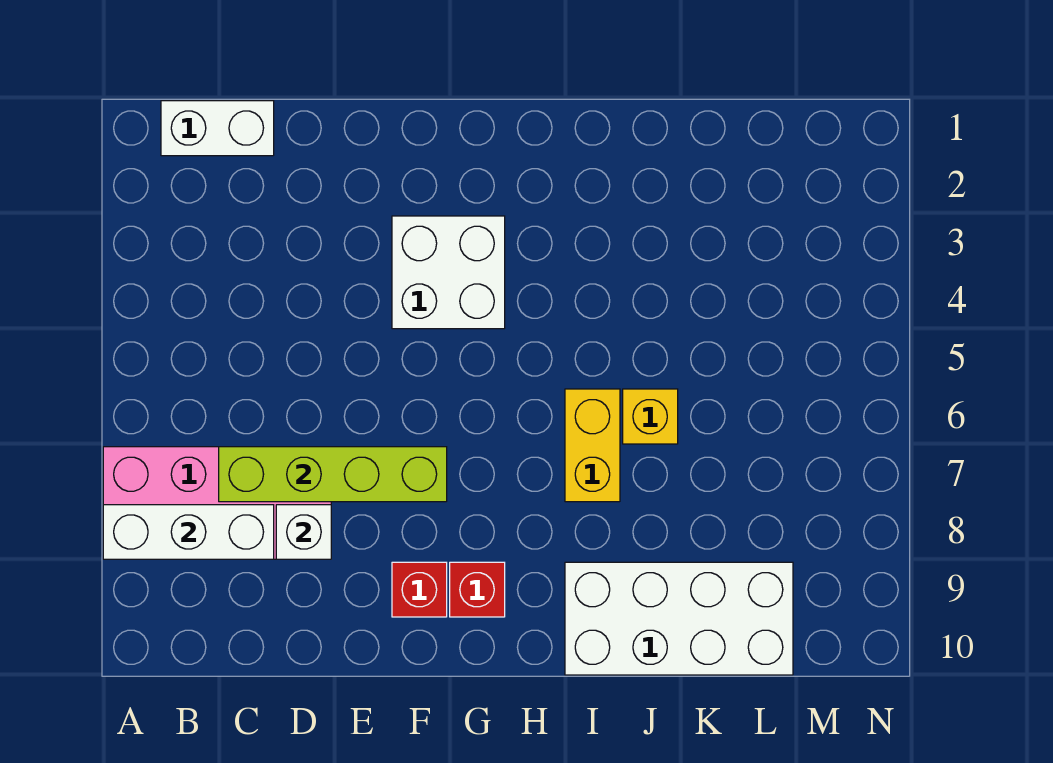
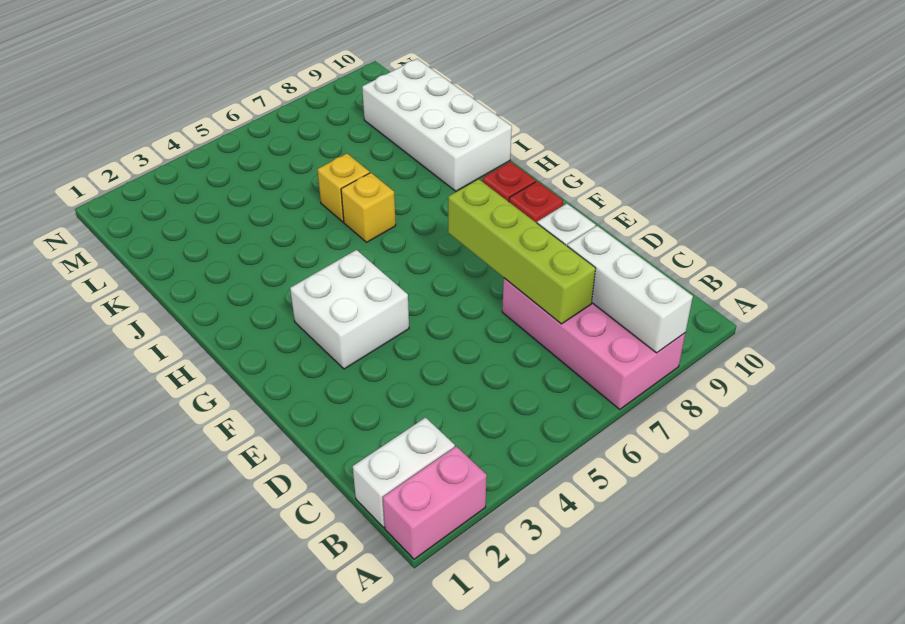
none -> pink 1x2 brick [383,446,487,559]
white 1x2 brick [161,101,274,156] -> white 1x2 brick turned to [353,418,455,528]
yellow 1x2 brick [565,389,620,502] -> yellow 1x1 brick [341,173,396,242]

